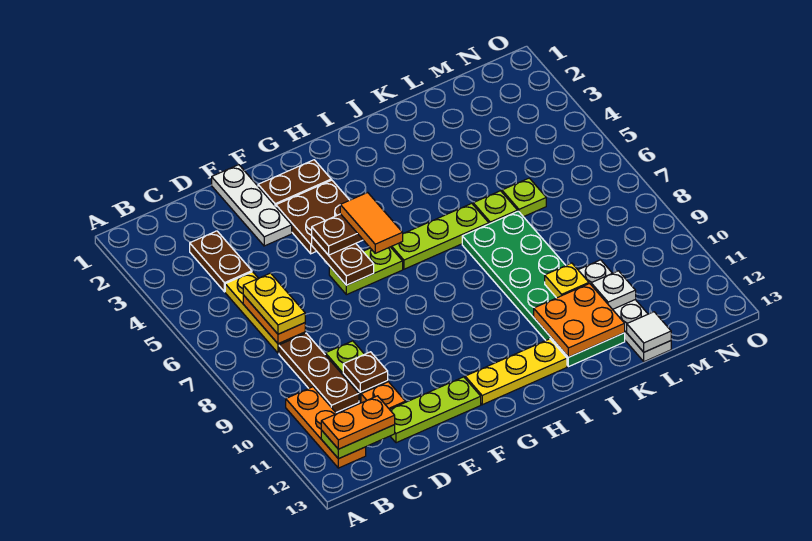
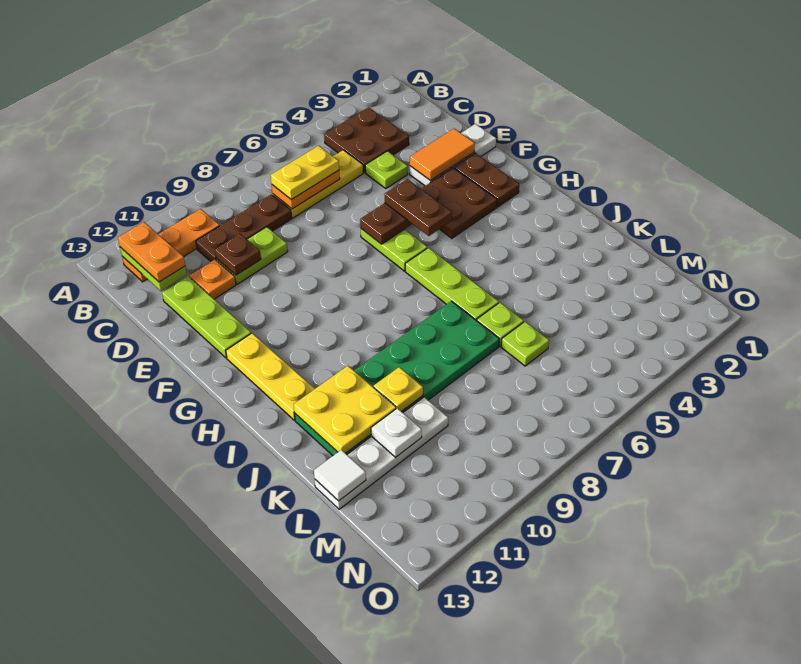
brown 1x2 plate [190,231,252,292] -> brown 2x2 plate [324,107,409,173]
none -> lime 1x1 plate [365,151,408,188]
orange 1x2 tile [340,193,403,253] -> orange 1x2 tile moved to [410,129,475,181]
orange 2x2 plate [534,284,625,357] -> yellow 2x2 plate [294,366,396,453]

